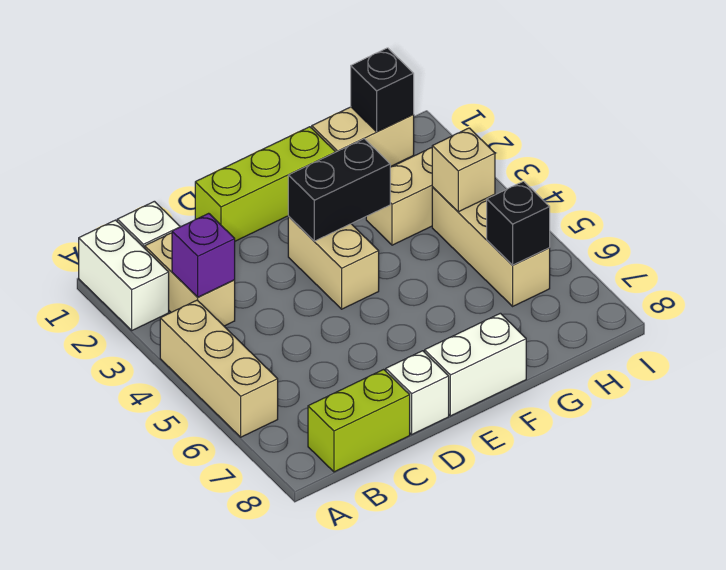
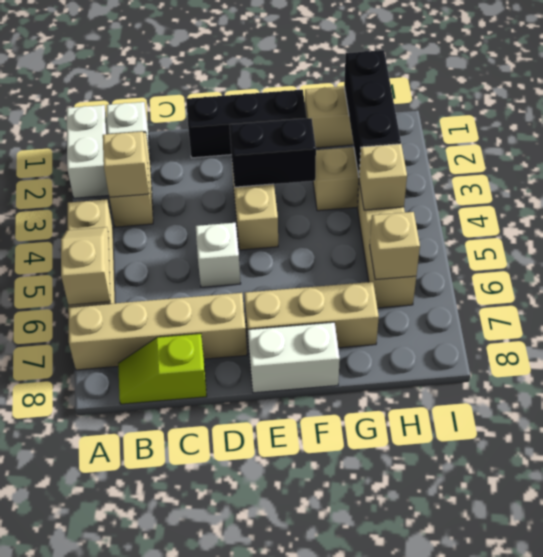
none -> tan 1x2 slope [61,227,110,305]
none -> tan 1x4 brick [68,293,247,370]
purple 1x1 brick [172,213,235,297] -> tan 1x1 brick [103,131,149,197]
lime 1x2 brick [308,369,410,472] -> lime 1x2 slope [118,334,207,404]
lime 1x3 brick [195,127,335,241] -> black 1x3 brick [186,90,307,158]
white 1x1 brick [385,351,449,434] -> white 1x1 brick moved to [195,223,241,287]
none -> tan 1x3 brick [244,282,379,348]
black 1x1 brick [351,48,414,132] -> black 1x3 brick [344,50,401,175]
black 1x1 brick [487,181,550,265] -> tan 1x1 brick [370,212,420,280]

